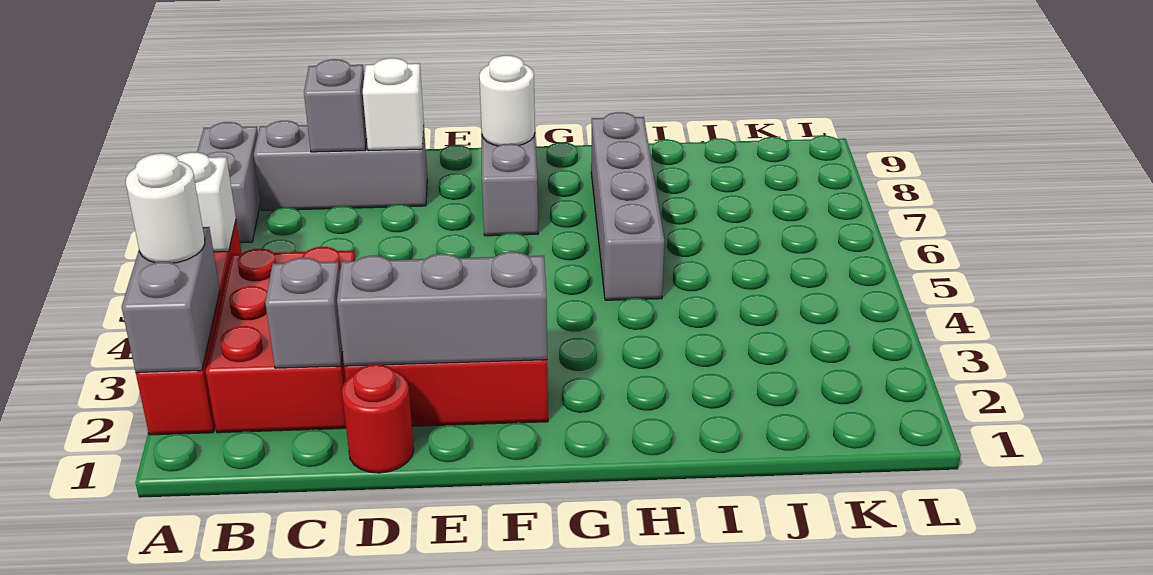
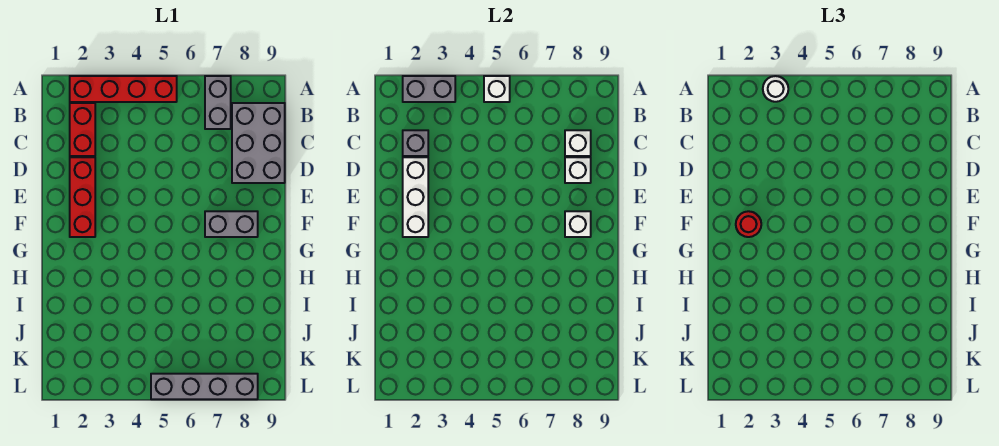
grey 1x2 brick [197,122,260,243] -> grey 1x2 brick turned to [205,76,231,129]
red 2x3 brick [206,247,355,433] -> red 1x2 brick [70,103,95,156]
grey 1x3 brick [254,121,427,211] -> grey 2x3 brick [232,103,285,183]
grey 1x1 brick [304,59,367,152] -> white 1x1 brick [565,130,591,156]
red 1x1 round brick [342,364,414,473] -> red 1x1 round brick moved to [736,211,761,237]
grey 1x3 brick [337,252,547,366] -> white 1x3 brick [403,157,428,237]
white 1x1 round brick [479,55,535,146] -> white 1x1 brick [565,211,591,237]
grey 1x4 brick [591,112,664,300] -> grey 1x4 brick moved to [151,374,258,399]

